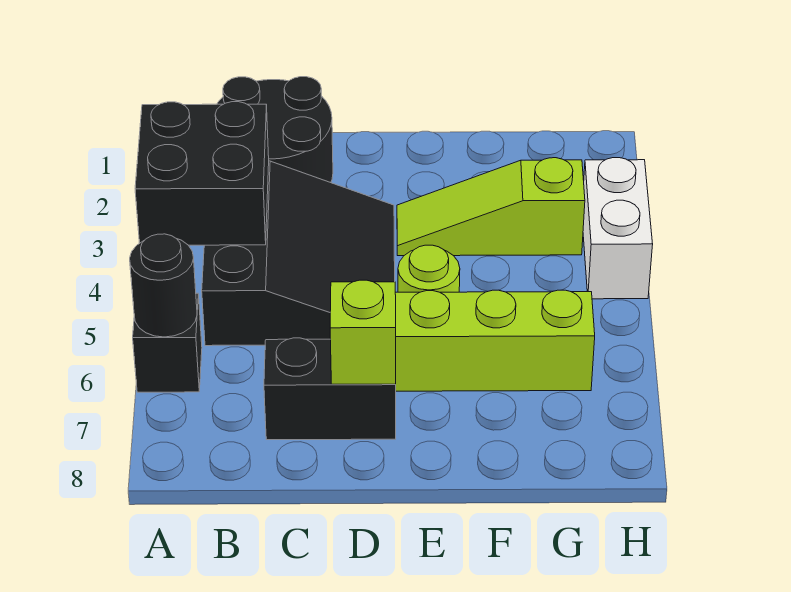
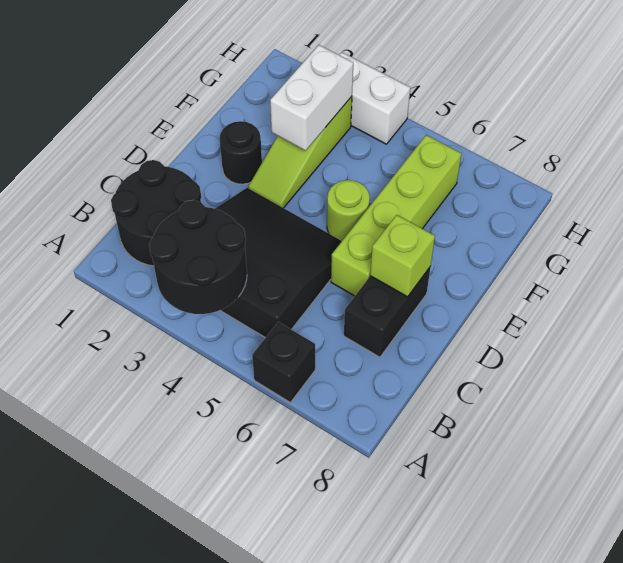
black 2x2 brick [135,102,269,245] -> black 2x2 round brick [149,200,247,314]
black 1x1 round brick [130,234,197,337] -> black 1x1 round brick moved to [219,121,262,184]
none -> white 1x2 brick [270,45,353,151]

